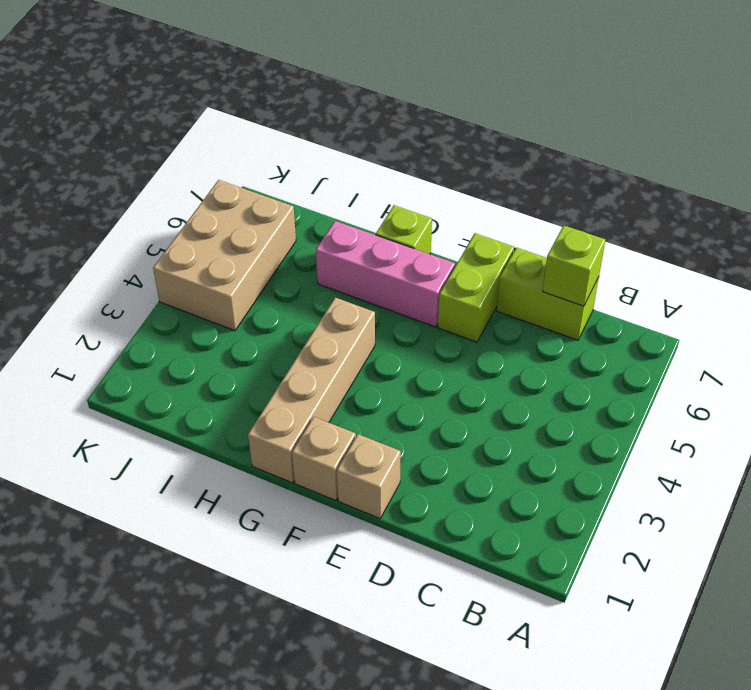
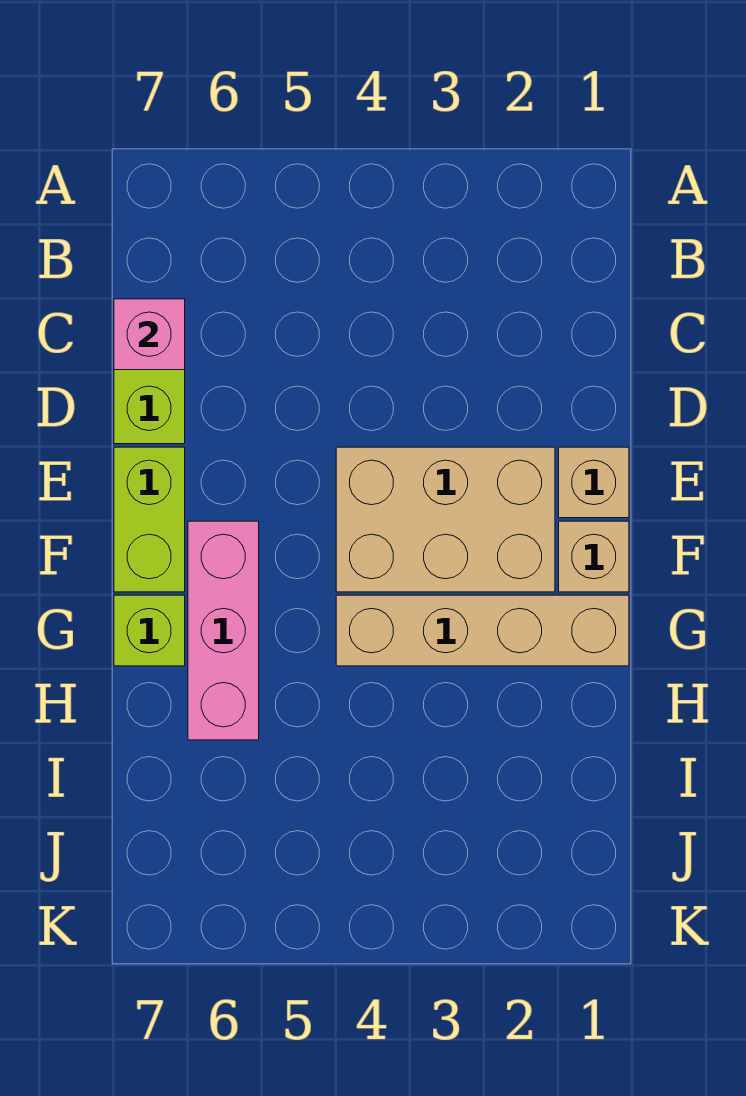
lime 1x1 brick [543,226,605,306] -> pink 1x1 brick [114,299,185,370]
lime 1x2 brick [438,233,514,342] -> lime 1x2 brick turned to [114,447,185,592]
tan 2x3 brick [153,180,296,331] -> tan 2x3 brick moved to [336,447,555,592]

